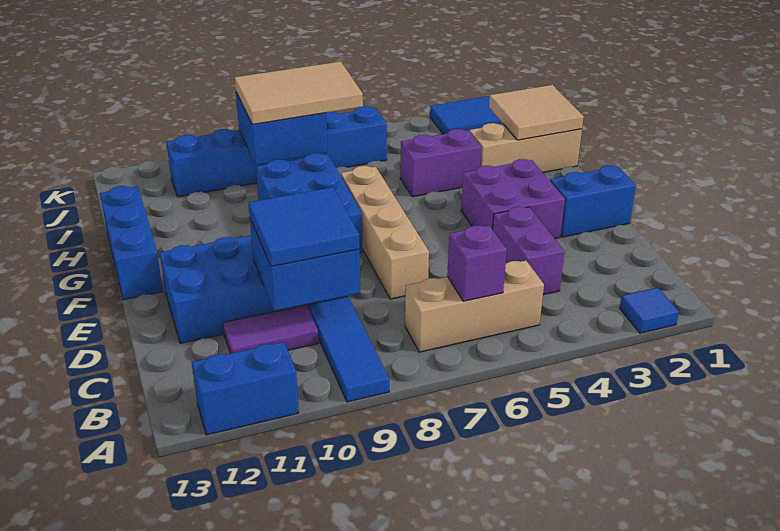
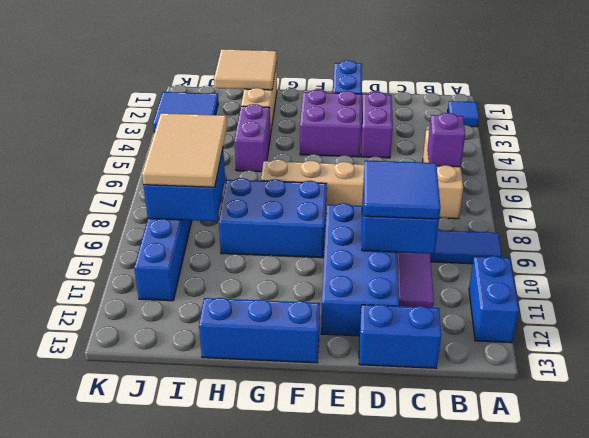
purple 1x2 brick [493,207,565,295] -> purple 1x2 brick turned to [361,92,393,158]
none -> blue 1x2 brick [359,304,441,368]

